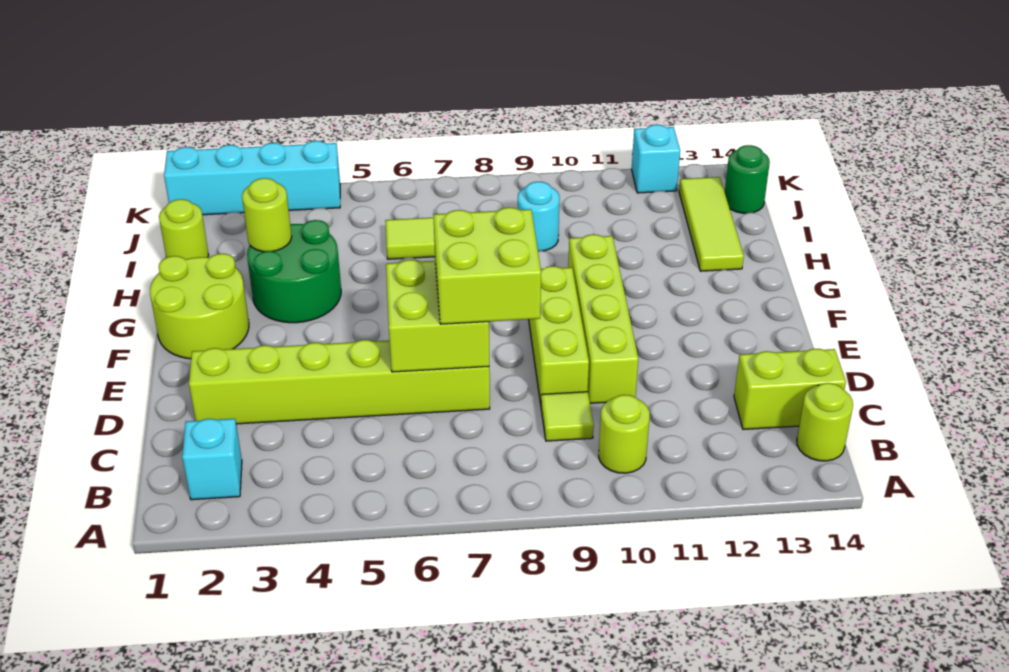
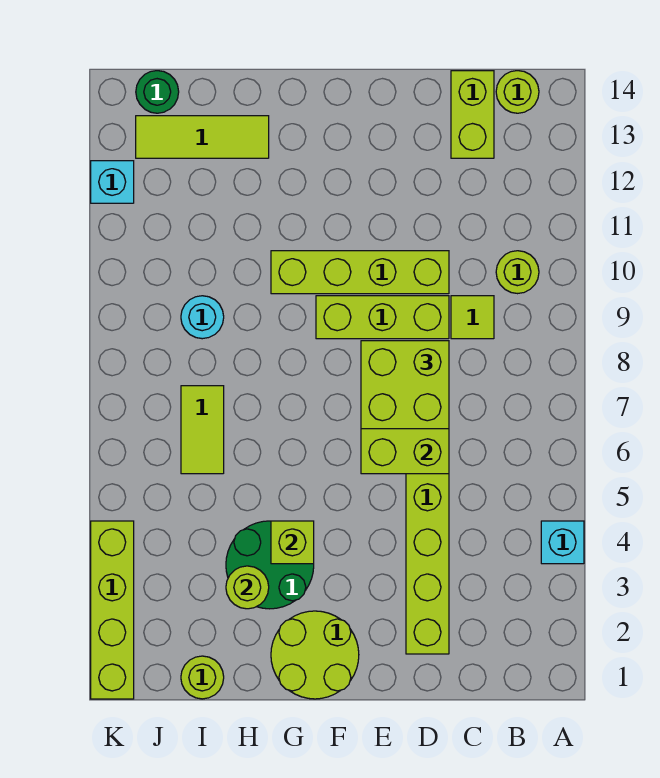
cyan 1x1 brick [182,419,242,500] -> cyan 1x1 brick moved to [541,521,584,564]
none -> lime 1x1 brick [271,521,314,564]
cyan 1x4 brick [164,141,340,215] -> lime 1x4 brick [91,521,134,699]

